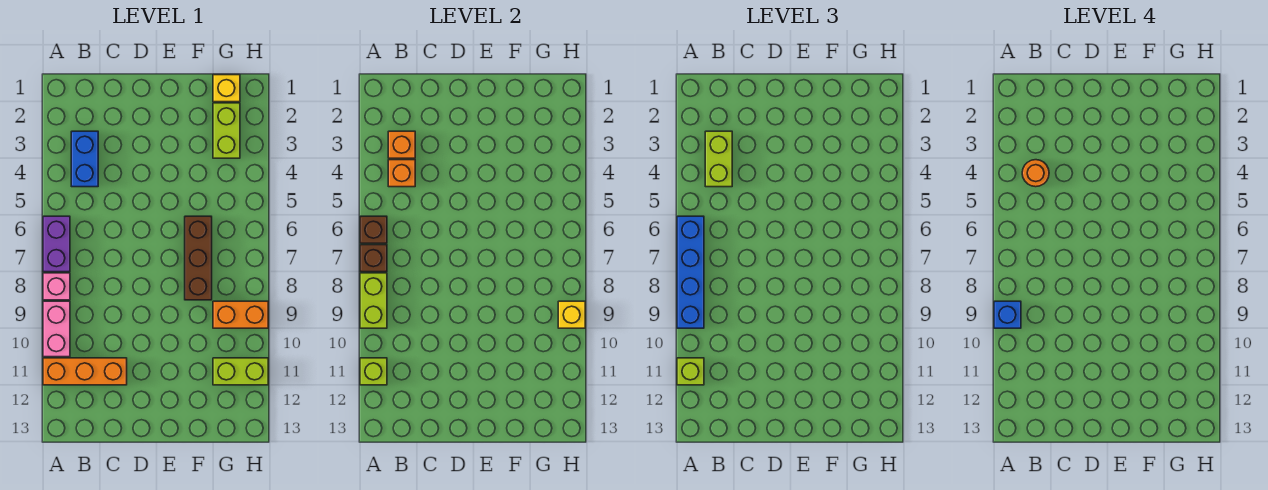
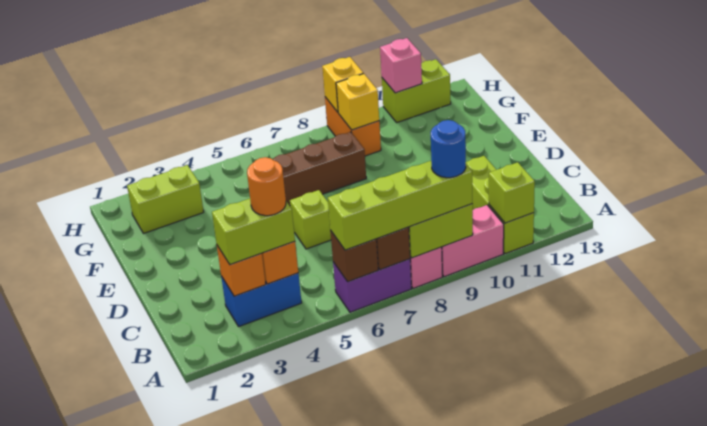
blue 1x4 brick [677,216,704,328] -> lime 1x4 brick [328,161,472,250]
blue 1x1 brick [994,301,1021,328] -> blue 1x1 round brick [431,120,466,178]
orange 1x3 brick [43,358,127,385] -> lime 1x3 brick [466,156,534,254]
lime 1x1 brick [677,358,704,385] -> lime 1x1 brick moved to [290,190,331,249]
yellow 1x1 brick [213,75,240,102] -> yellow 1x1 brick moved to [336,74,379,130]
lime 1x2 brick [213,358,268,385] -> lime 1x2 brick turned to [382,59,451,122]
none -> pink 1x1 brick [380,38,422,93]

